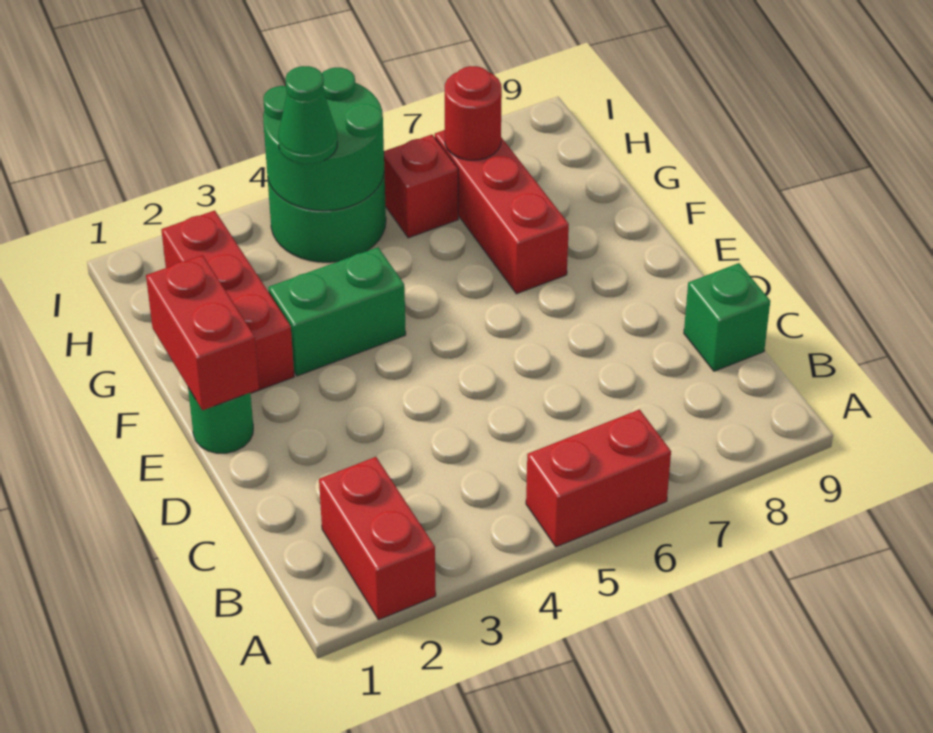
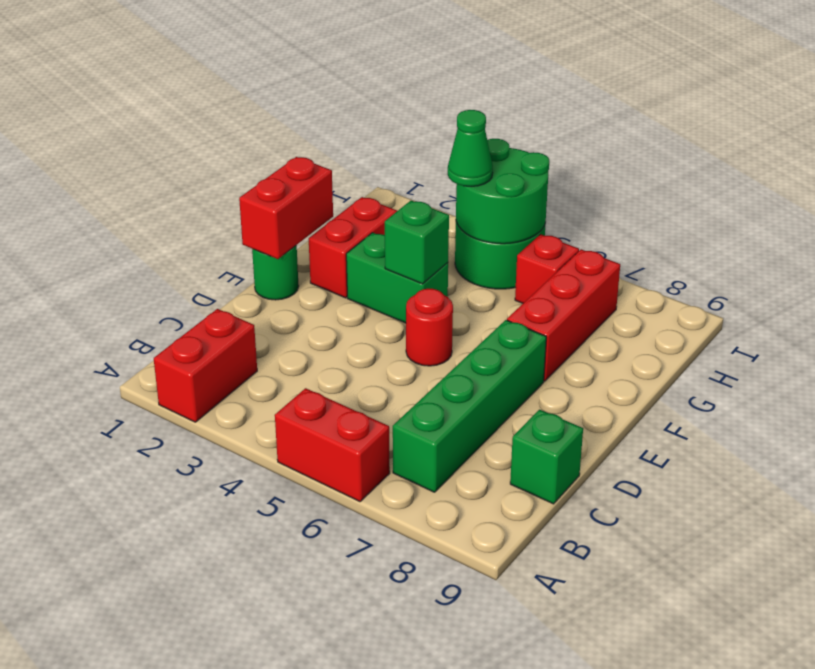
none -> green 1x4 brick [393,320,546,492]
red 1x3 brick [161,210,294,393] -> red 1x2 brick [309,197,397,298]
none -> green 1x1 brick [385,201,449,284]
red 1x1 round brick [445,66,502,160] -> red 1x1 round brick moved to [406,289,453,366]

